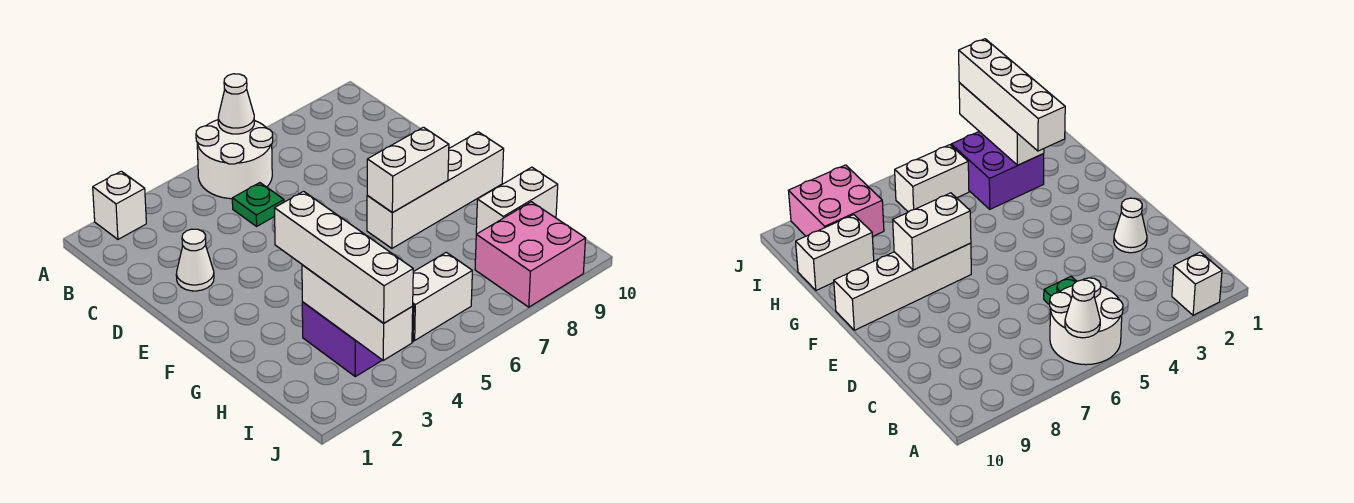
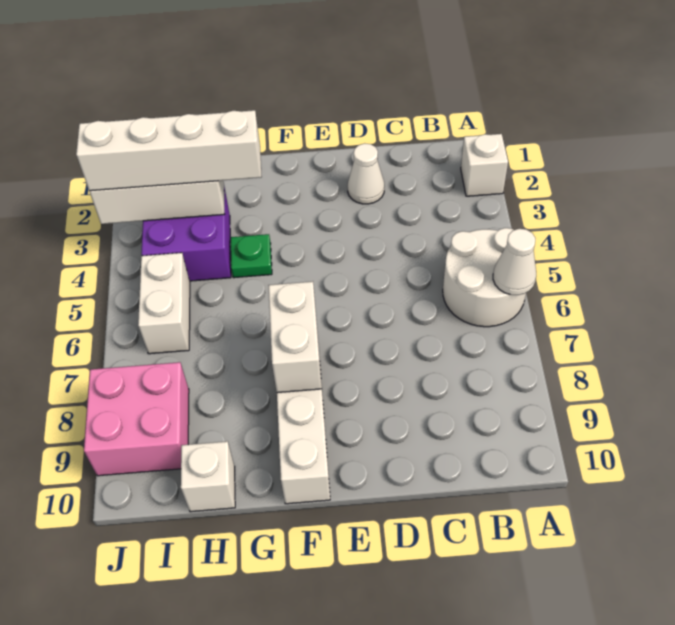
green 1x1 plate [232,183,284,226] -> green 1x1 plate moved to [231,234,272,278]
white 1x2 brick [476,167,558,234] -> white 1x1 brick [181,441,235,512]

